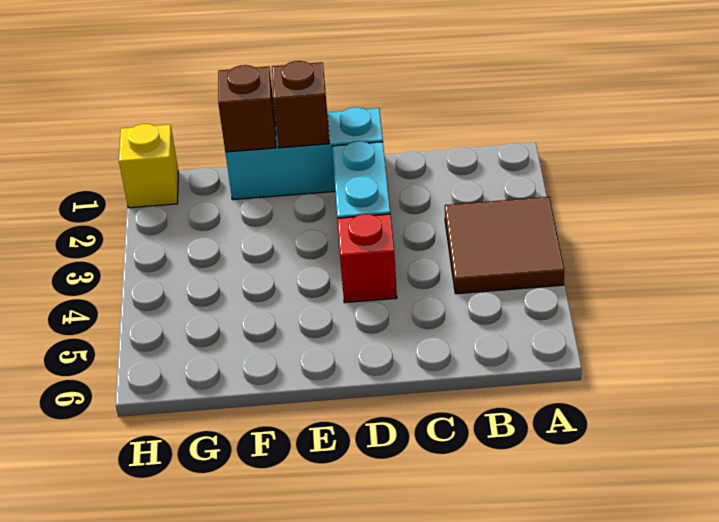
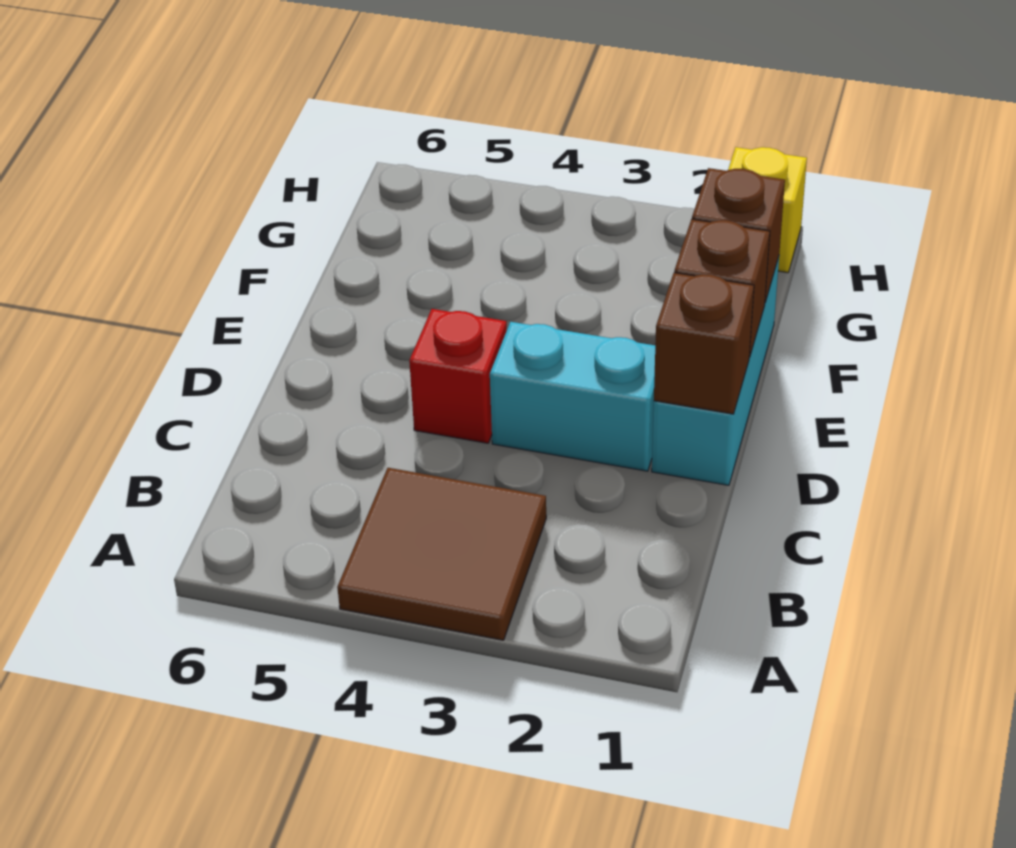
none -> brown 1x1 brick [654,273,754,414]

